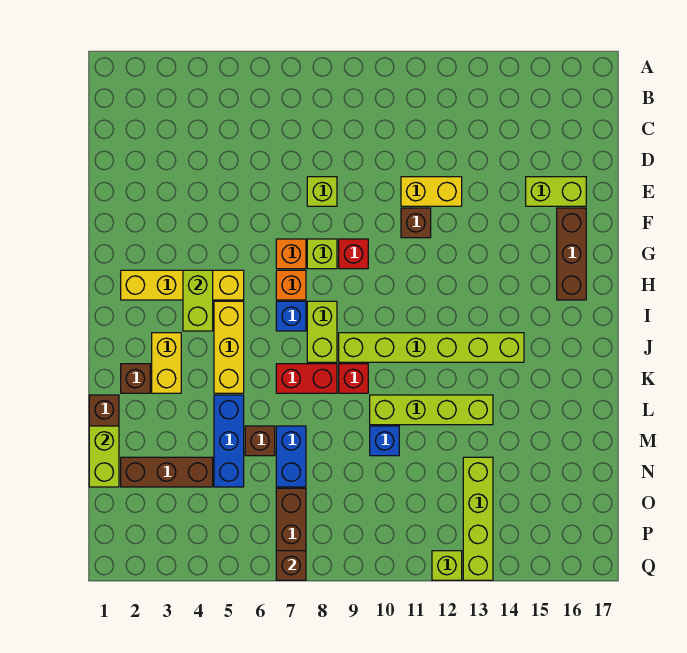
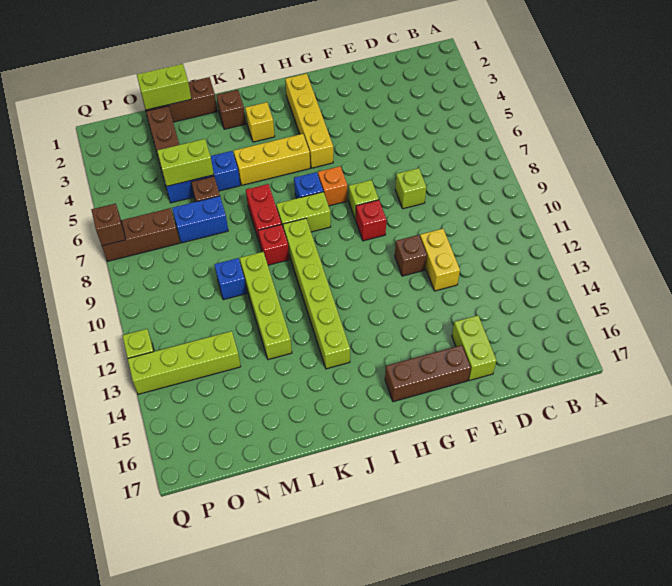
orange 1x1 brick [276,239,306,269] -> none
lime 1x2 brick [183,270,213,331] -> lime 1x2 brick moved to [157,139,214,186]
yellow 1x2 brick [152,333,181,393] -> yellow 1x1 brick [245,102,275,142]

